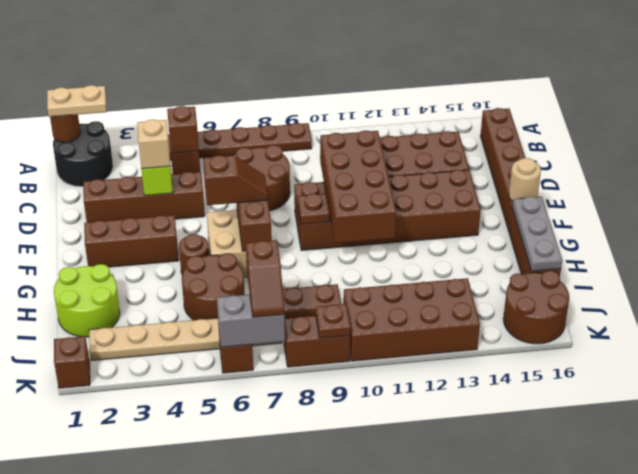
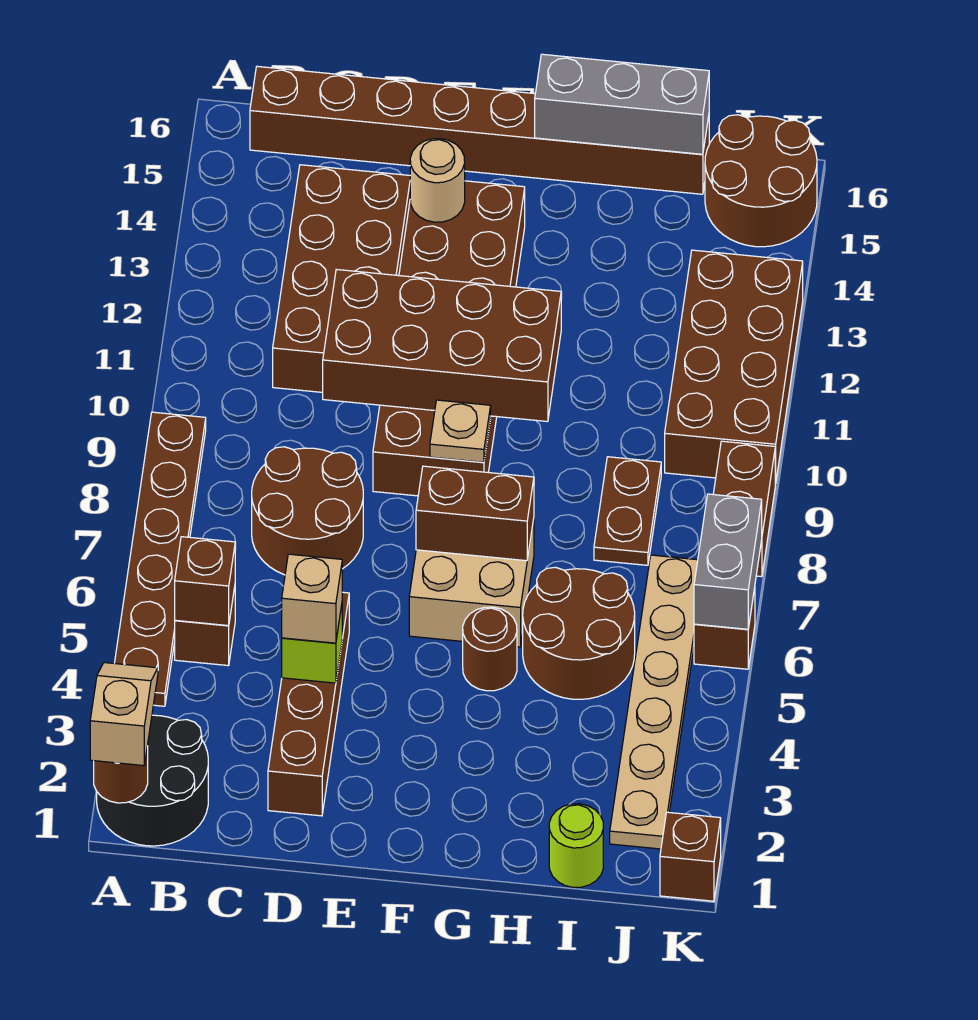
tan 1x2 plate [47,85,107,117] -> tan 1x2 slope [90,663,158,766]
brown 1x3 brick [84,215,179,267] -> none
brown 1x2 slope [203,155,268,205] -> none
brown 1x1 plate [297,194,330,224] -> tan 1x1 plate [430,400,491,462]
tan 1x1 round brick [509,158,541,201] -> tan 1x1 round brick moved to [410,139,465,222]
grey 1x3 plate [512,197,562,271] -> grey 1x3 brick [535,54,709,154]
lime 2x2 round brick [54,264,120,337] -> lime 1x1 round brick [549,804,603,887]
brown 1x2 slope [246,240,285,317] -> none
brown 1x1 plate [316,304,351,338] -> none

